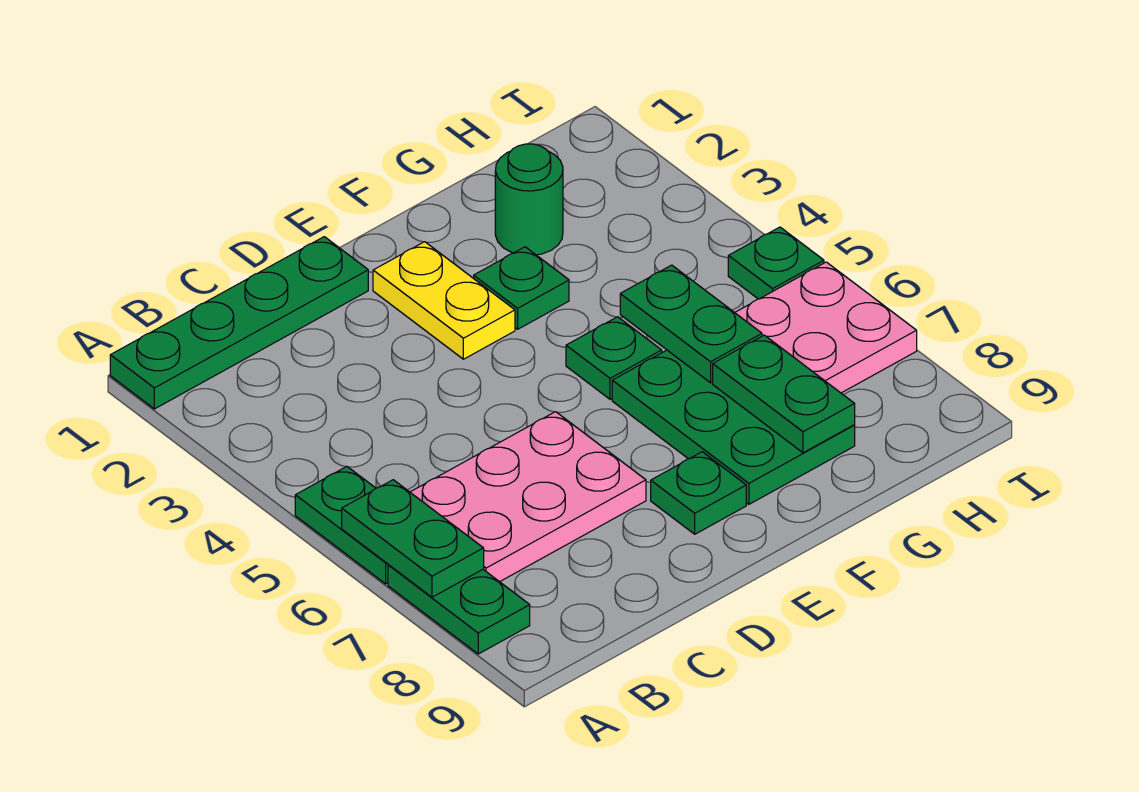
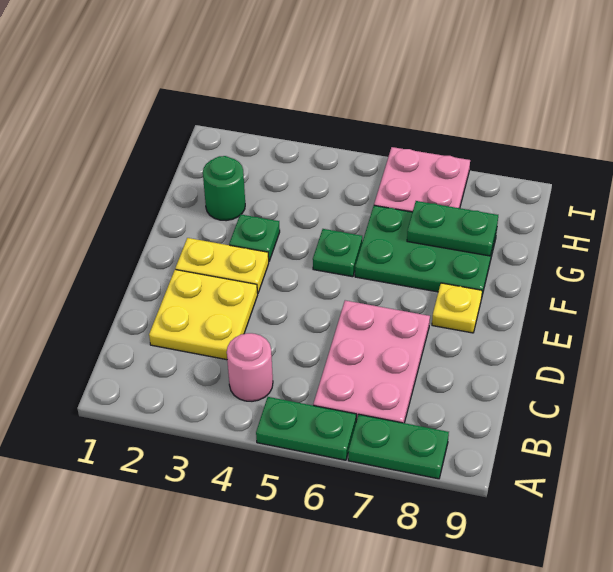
green 1x4 plate [110,237,368,409] -> none
green 1x2 plate [342,480,484,597] -> none
none -> pink 1x1 round brick [227,333,273,401]
none -> yellow 2x2 plate [149,270,258,360]
green 1x1 plate [651,452,746,534] -> yellow 1x1 plate [432,283,482,333]
green 1x2 plate [620,265,762,383] -> none
green 1x1 plate [728,227,824,299] -> none

